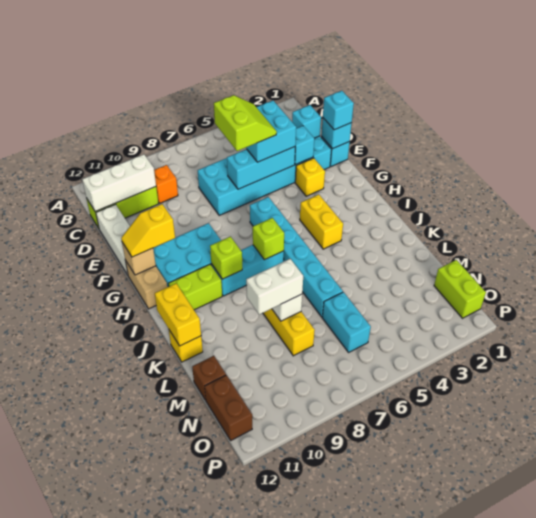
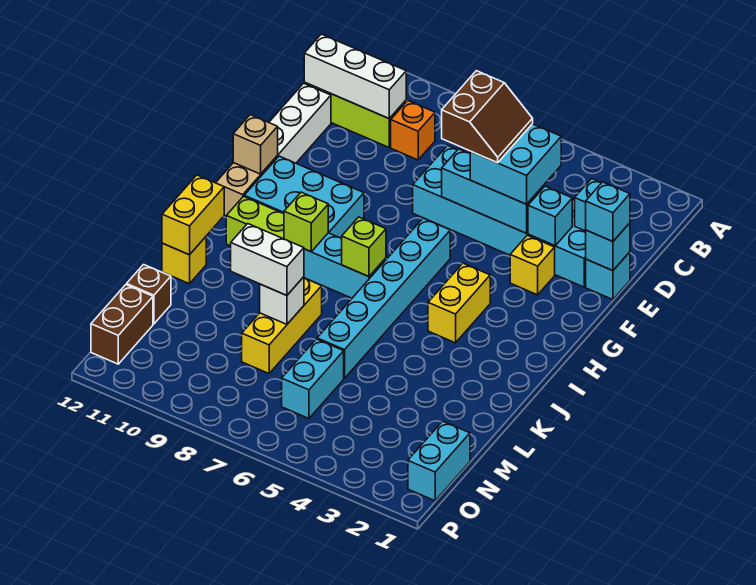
lime 2x2 slope [214,95,277,151] -> brown 2x2 slope [442,71,533,163]
yellow 1x2 slope [121,204,175,257] -> none
lime 1x2 brick [434,260,486,318] -> cyan 1x2 brick [408,421,470,501]

